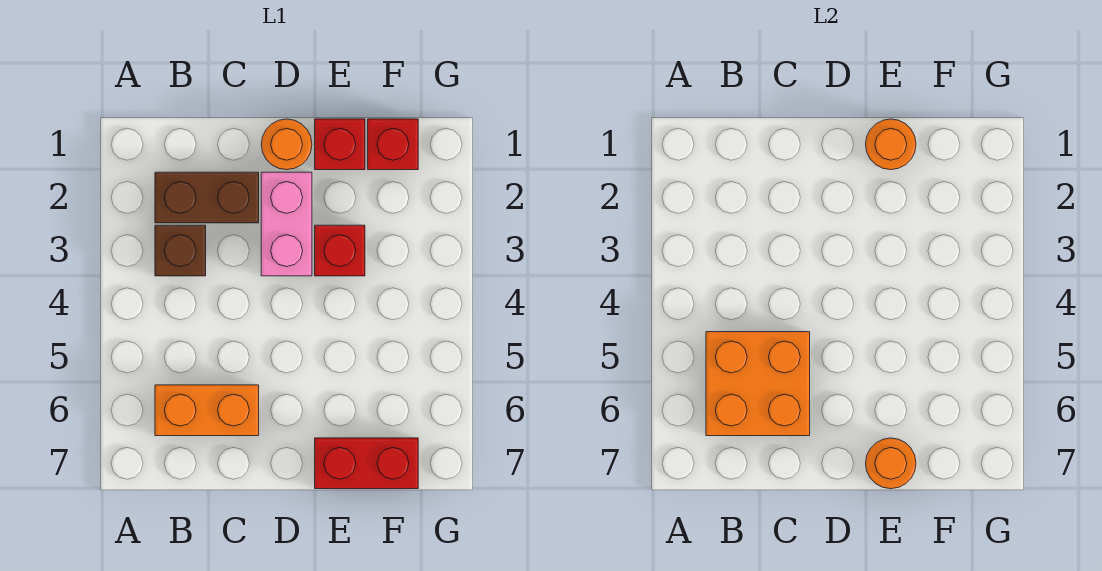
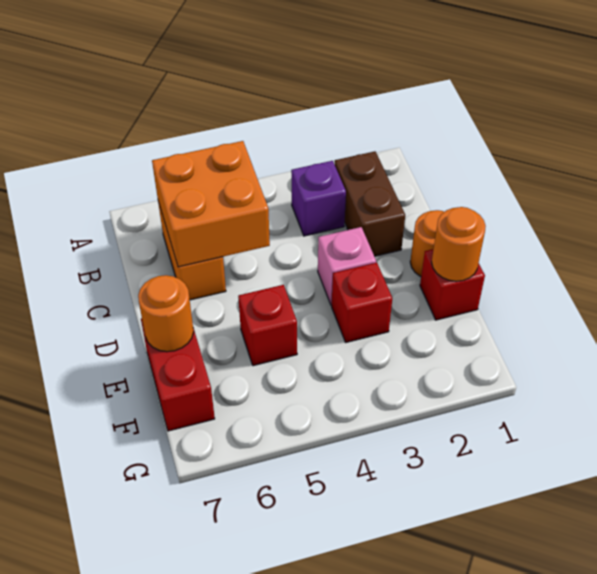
brown 1x1 brick [155,225,206,276] -> purple 1x1 brick [291,161,346,236]
pink 1x2 brick [261,172,312,276] -> pink 1x1 brick [318,227,376,305]
red 1x1 brick [368,119,418,170] -> red 1x1 brick moved to [238,285,297,366]

